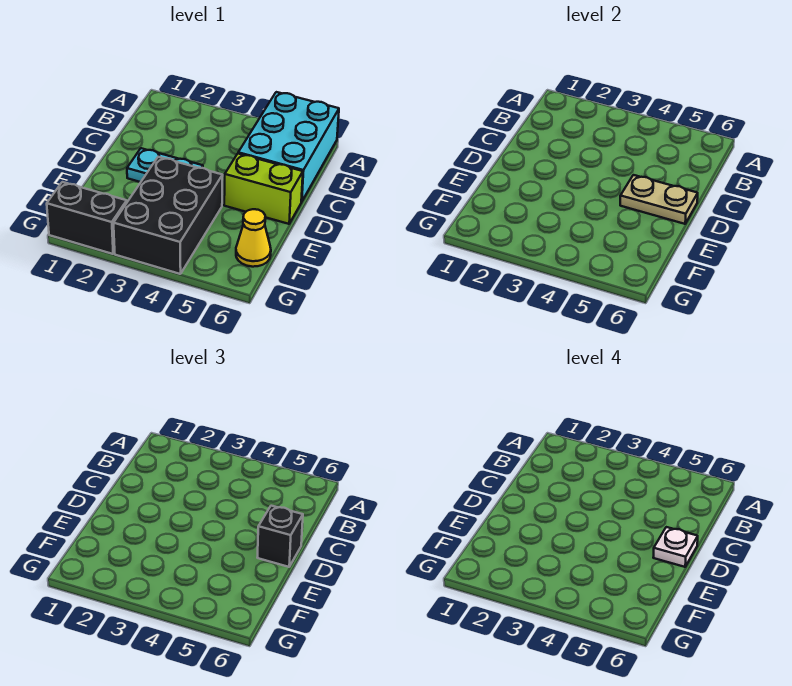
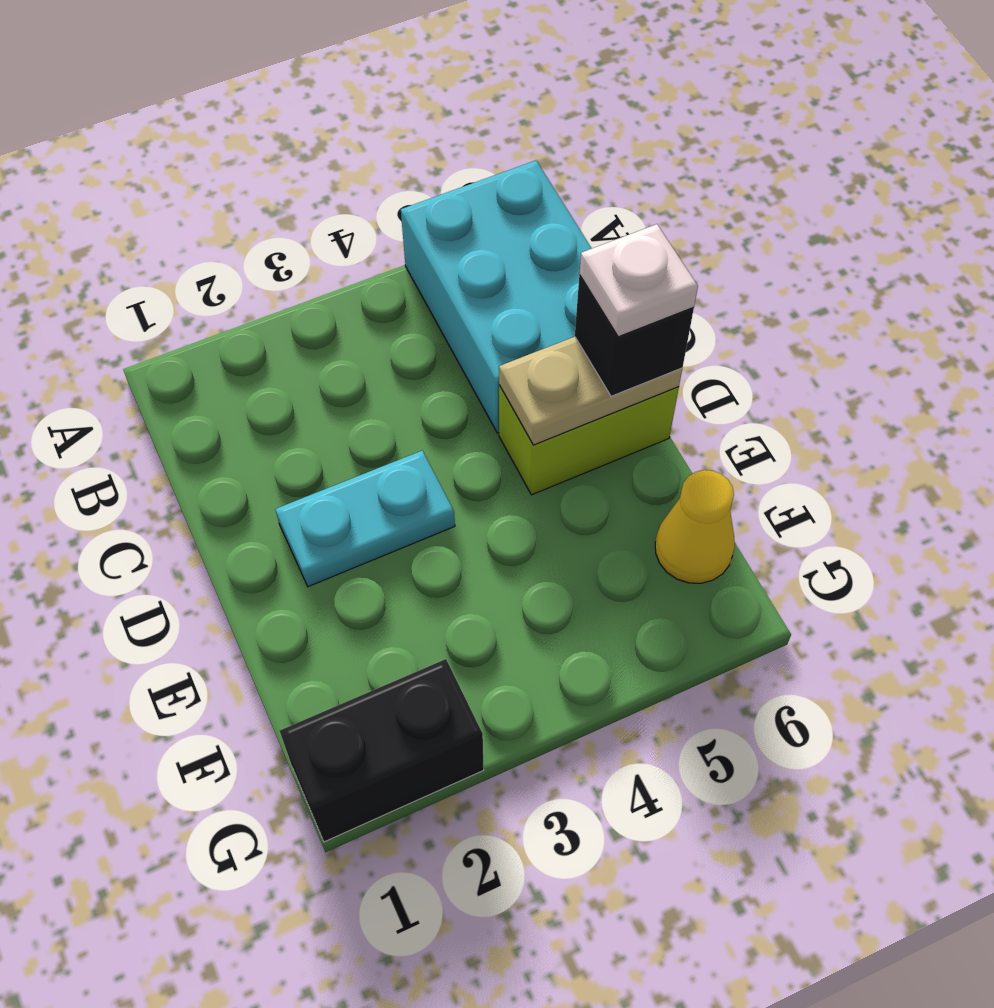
black 2x3 brick [114,157,223,274] -> none

